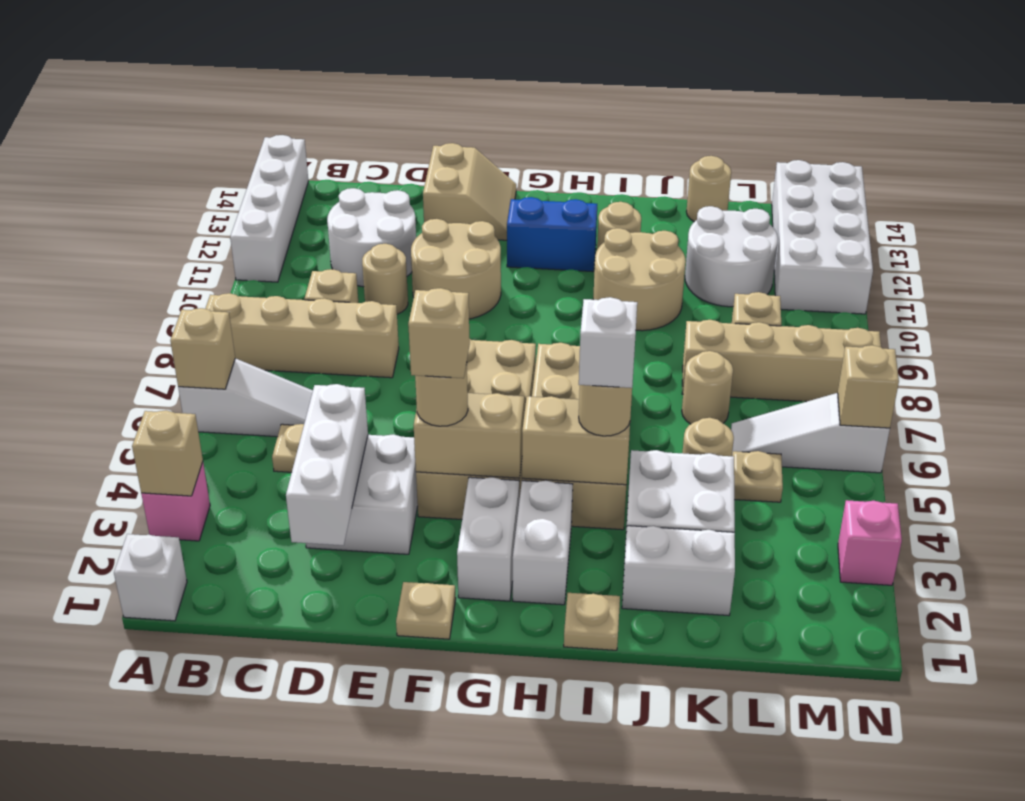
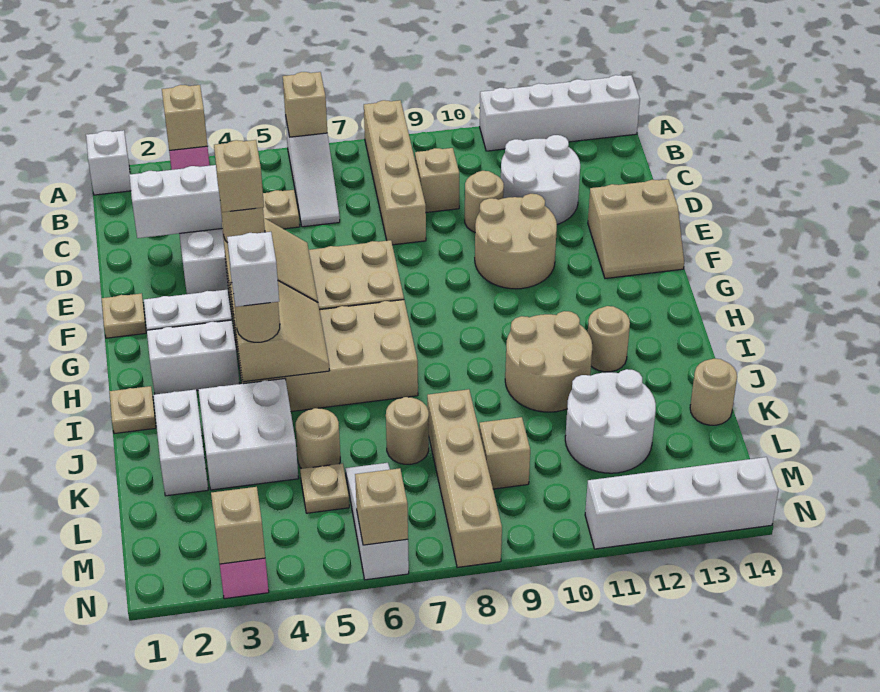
blue 1x2 brick [507,197,597,272] -> none
white 2x4 brick [772,160,873,314] -> white 1x4 brick [585,457,778,549]
none -> tan 1x1 brick [211,487,265,564]

